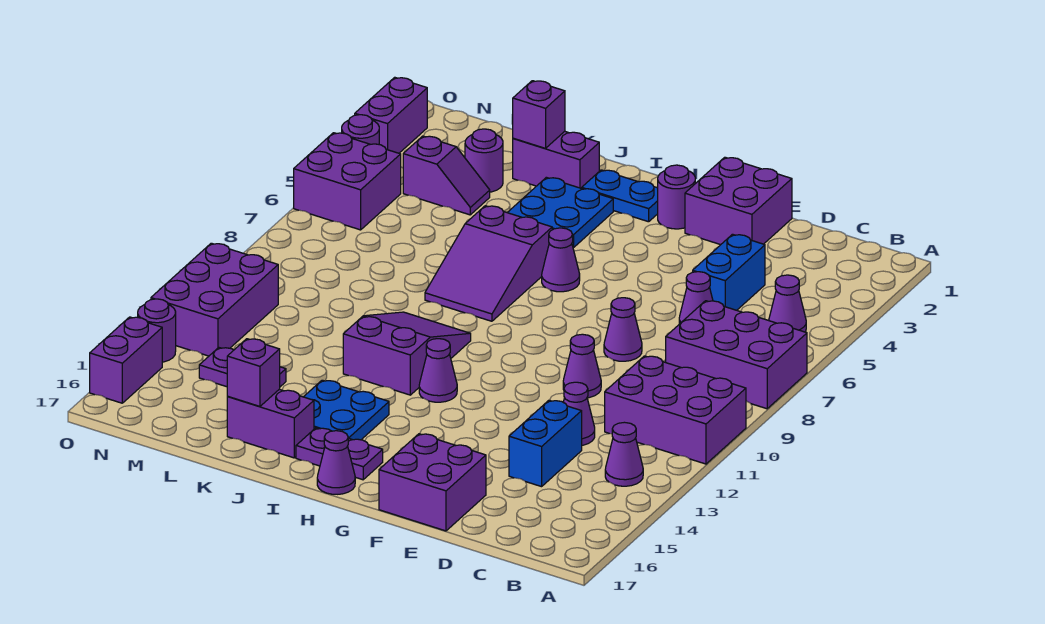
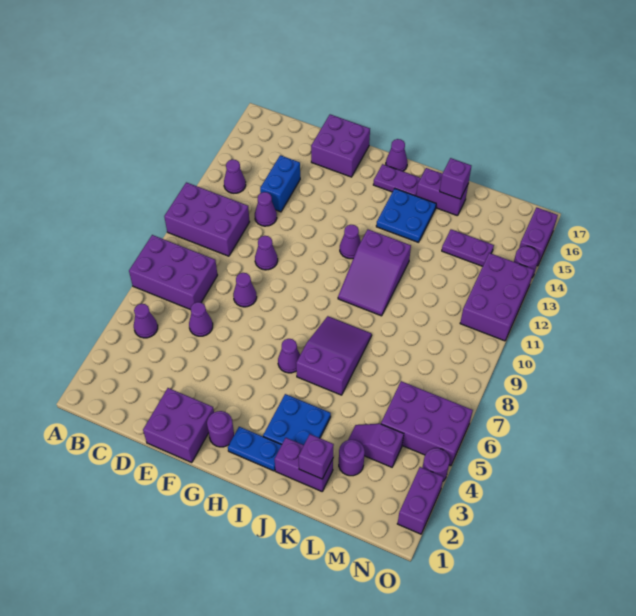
blue 1x2 brick [693,234,765,310] -> none
purple 2x2 brick [294,133,401,230] -> purple 2x3 brick [381,381,473,466]

